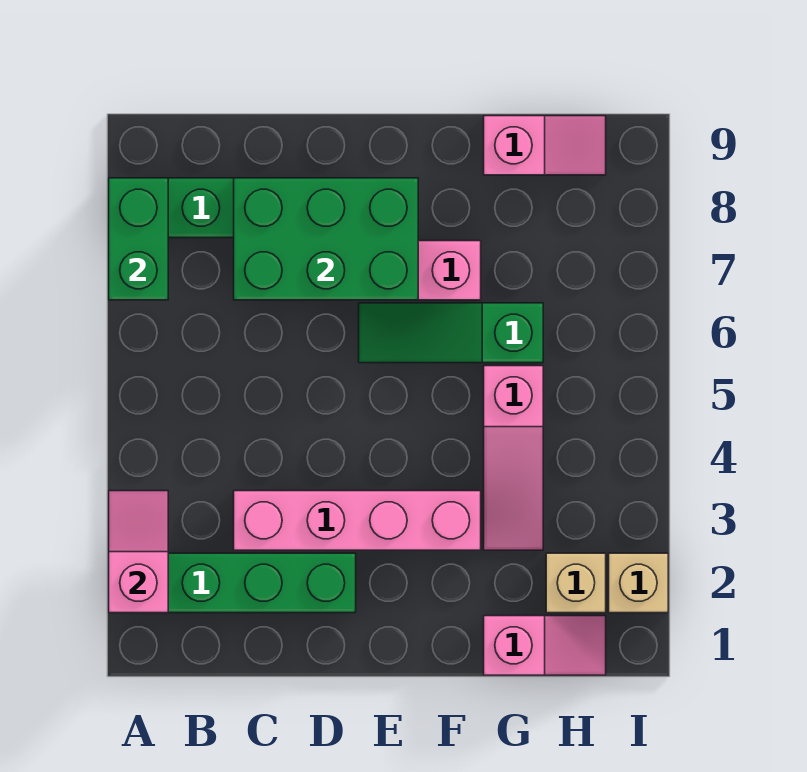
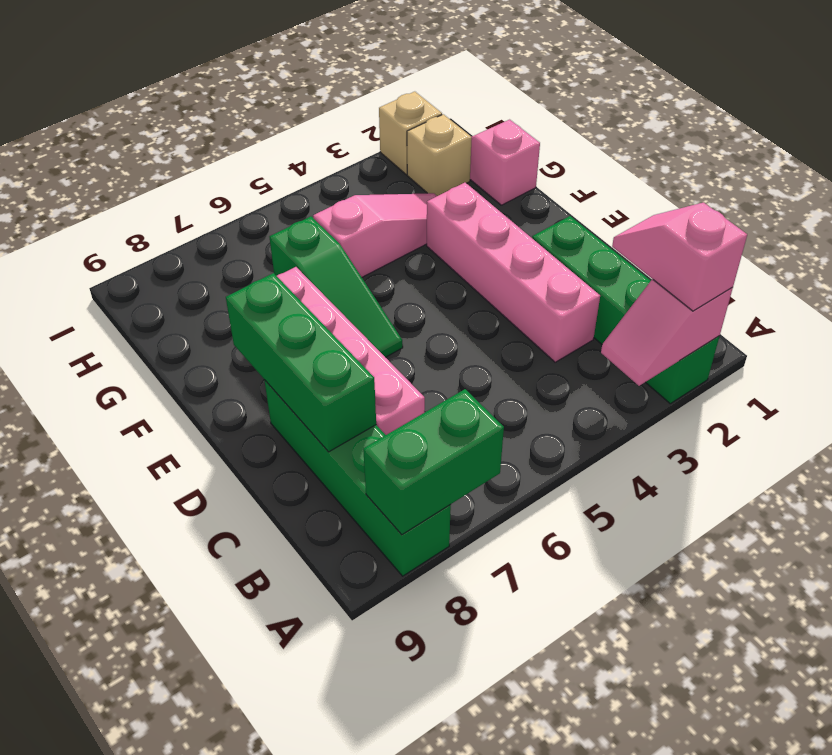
green 2x3 brick [234,178,418,300] -> green 1x3 brick [226,273,376,452]
pink 1x2 slope [484,116,606,175] -> pink 1x2 slope moved to [612,203,747,311]

